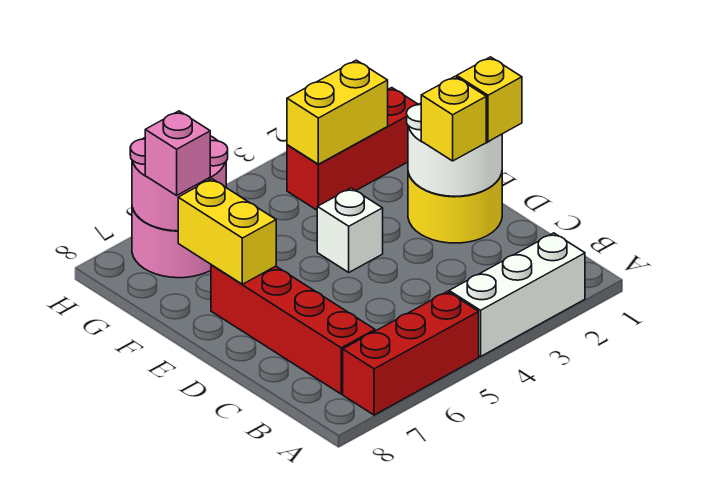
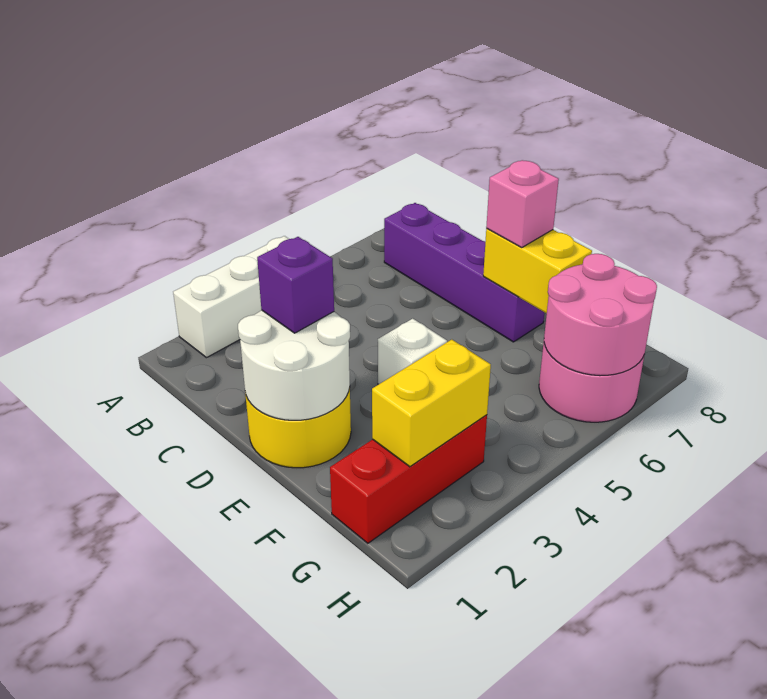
red 1x3 brick [343,292,479,415] -> none
red 1x4 brick [211,265,375,394] -> purple 1x4 brick [384,203,544,342]
yellow 1x1 brick [457,57,522,141] -> none
yellow 1x1 brick [421,77,486,161] -> purple 1x1 brick [257,237,334,333]
pink 1x1 brick [145,111,210,195] -> pink 1x1 brick moved to [486,160,559,247]

